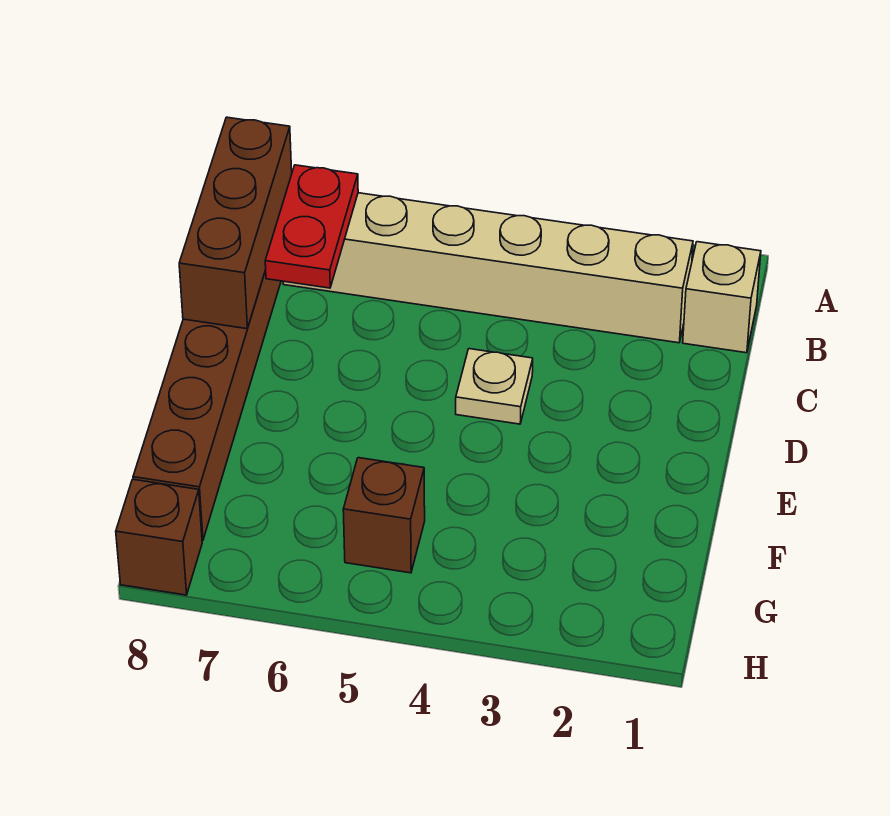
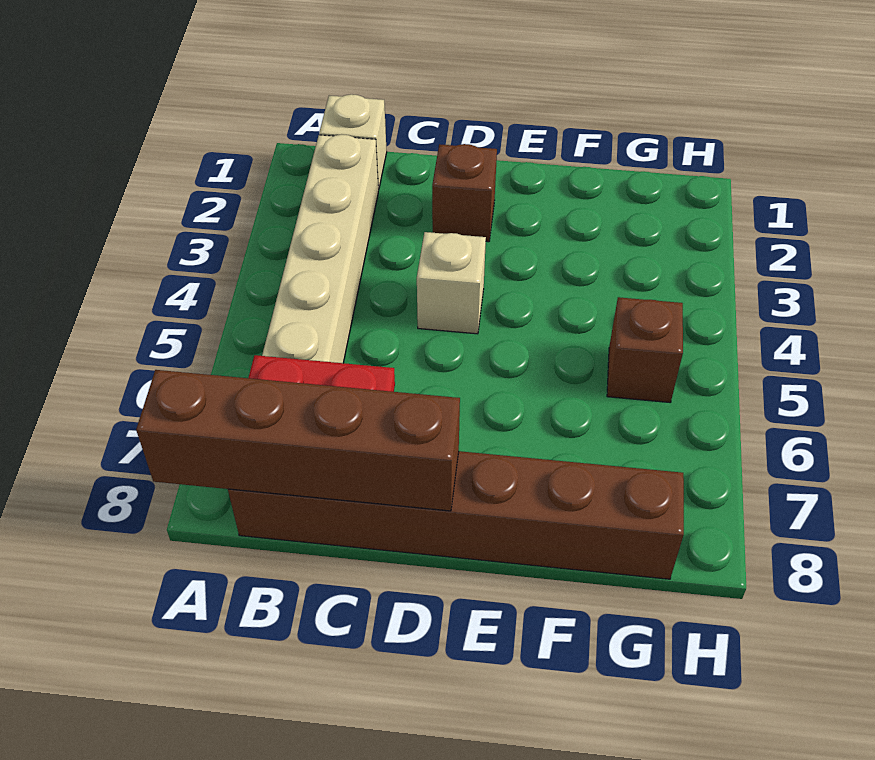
brown 1x3 brick [179,117,292,329] -> brown 1x4 brick [136,370,460,511]
tan 1x1 plate [456,349,533,424] -> tan 1x1 brick [417,232,486,334]
brown 1x1 brick [116,479,202,595] -> brown 1x1 brick moved to [432,144,497,242]

